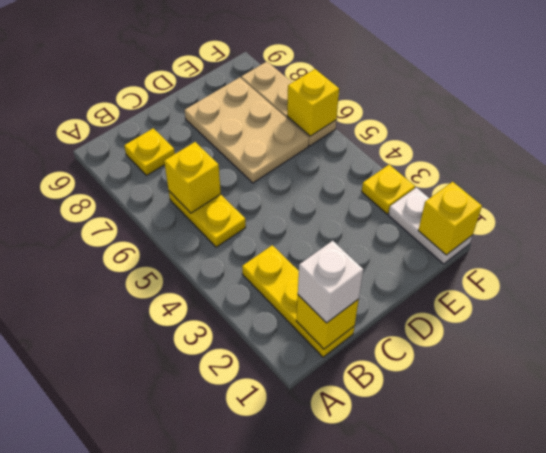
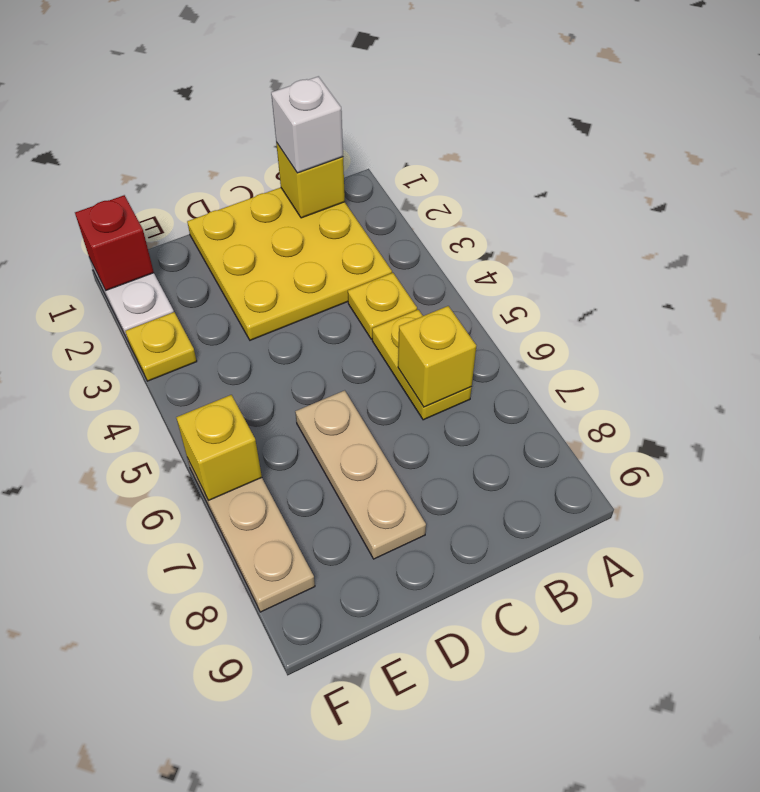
yellow 1x3 plate [242,245,355,357] -> yellow 3x3 plate [187,187,392,340]
yellow 1x1 plate [124,128,175,175] -> yellow 1x1 plate moved to [348,273,417,339]
tan 2x3 plate [185,77,309,183] -> tan 1x3 plate [295,390,426,559]
yellow 1x1 brick [418,182,482,255] -> red 1x1 brick [75,195,154,290]

